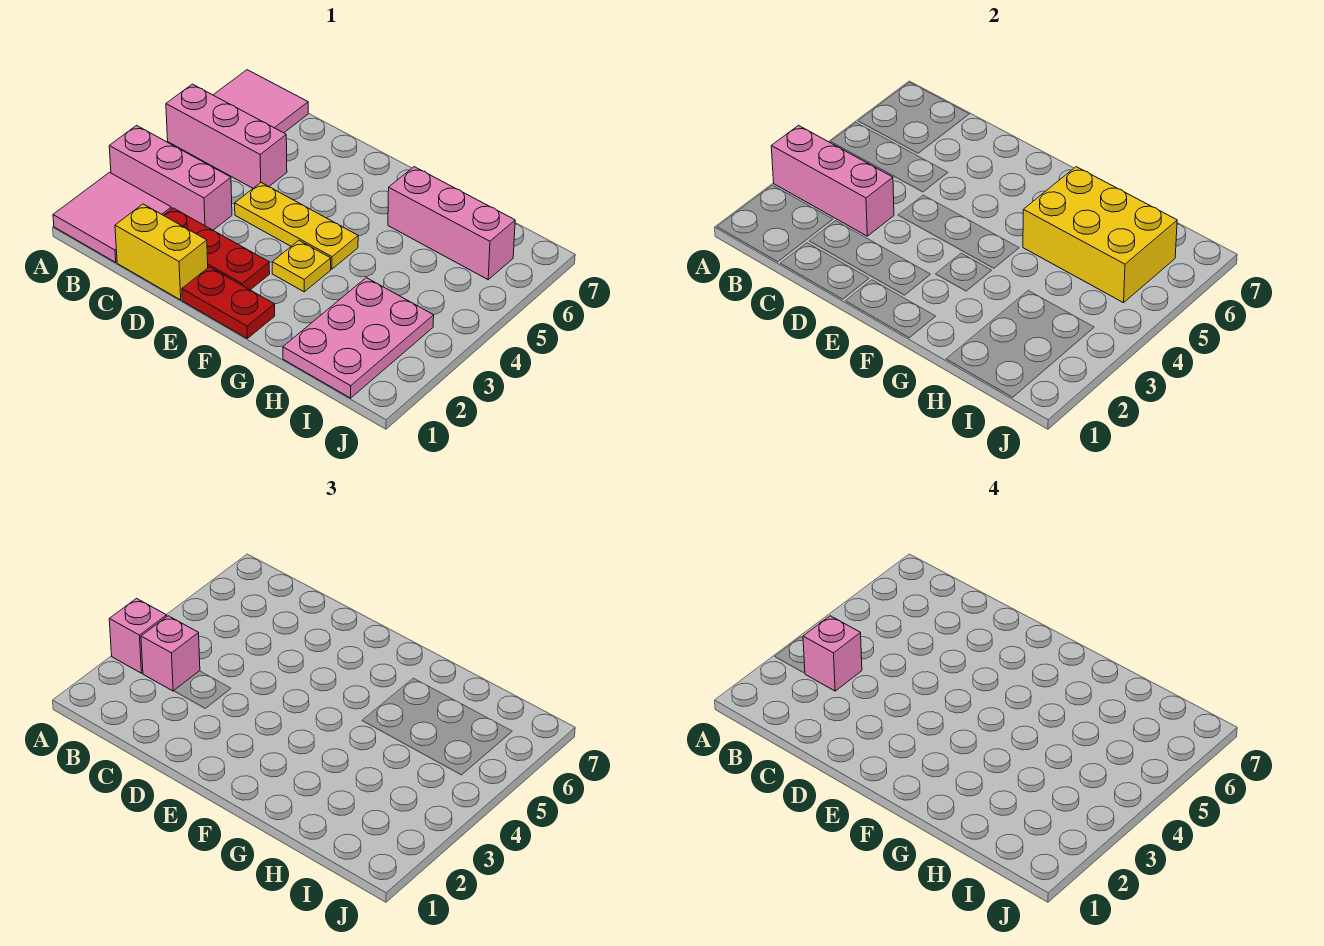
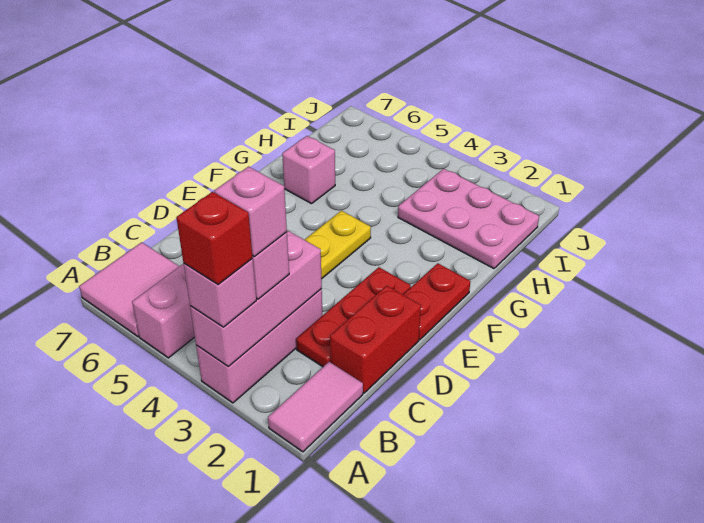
pink 2x2 tile [53,172,171,262] -> pink 1x2 tile [268,362,363,452]
none -> red 1x1 brick [176,192,253,285]
yellow 1x2 brick [115,204,208,300] -> red 1x2 brick [330,286,421,393]
yellow 1x1 plate [272,241,331,292] -> none
yellow 2x3 brick [1023,167,1177,303] -> none
pink 1x3 brick [388,167,515,280] -> pink 1x1 brick [282,136,335,204]

